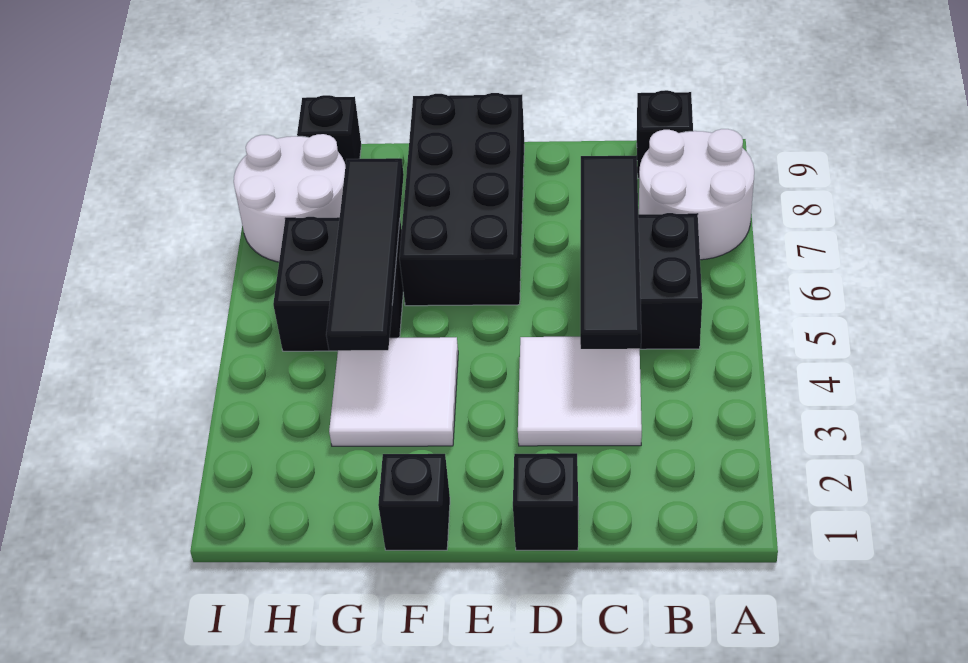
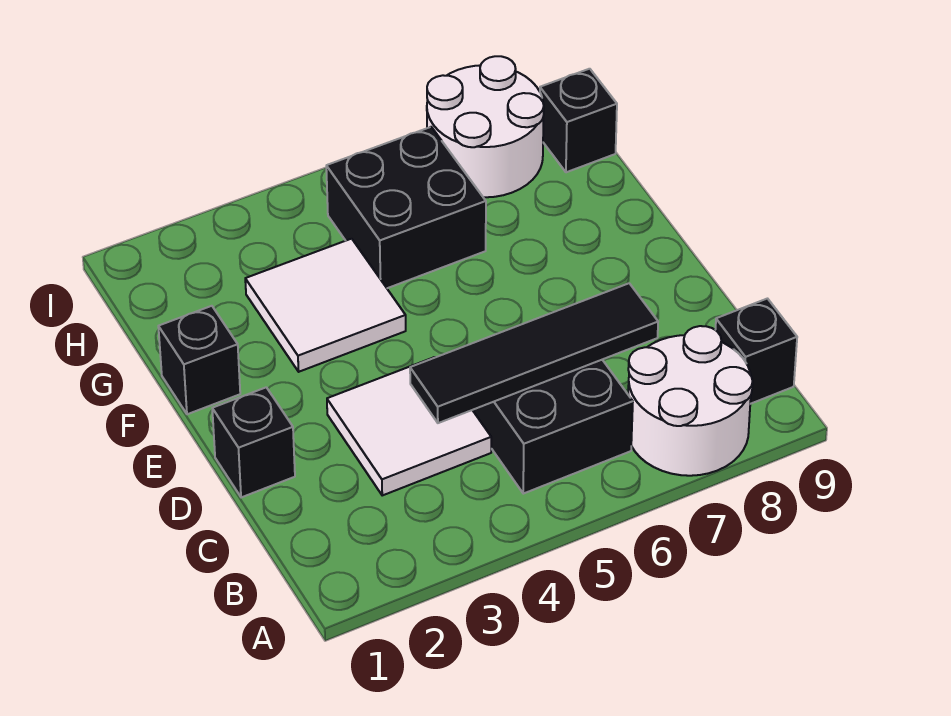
black 2x4 brick [399,93,524,306] -> none
black 1x4 tile [326,158,404,351] -> none

